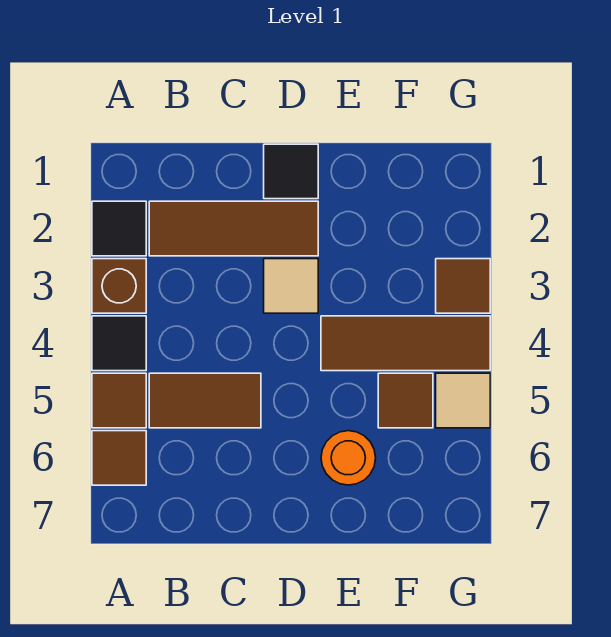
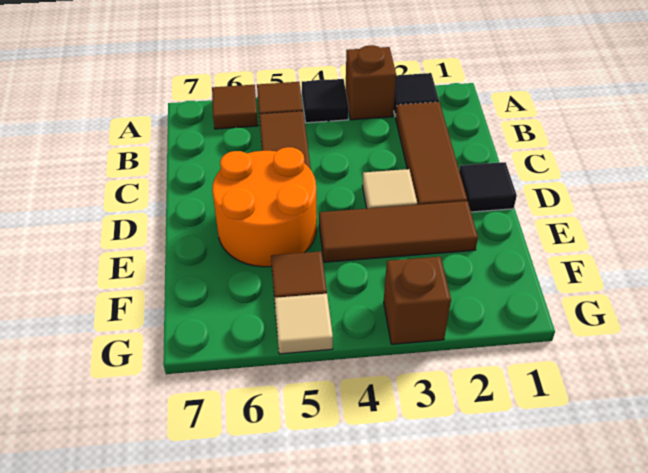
brown 1x3 tile [321,316,490,371] -> brown 1x3 tile turned to [319,201,478,262]
orange 1x1 round brick [321,431,376,485] -> orange 2x2 round brick [212,147,317,267]
brown 1x1 tile [436,259,490,313] -> brown 1x1 brick [384,257,451,344]

